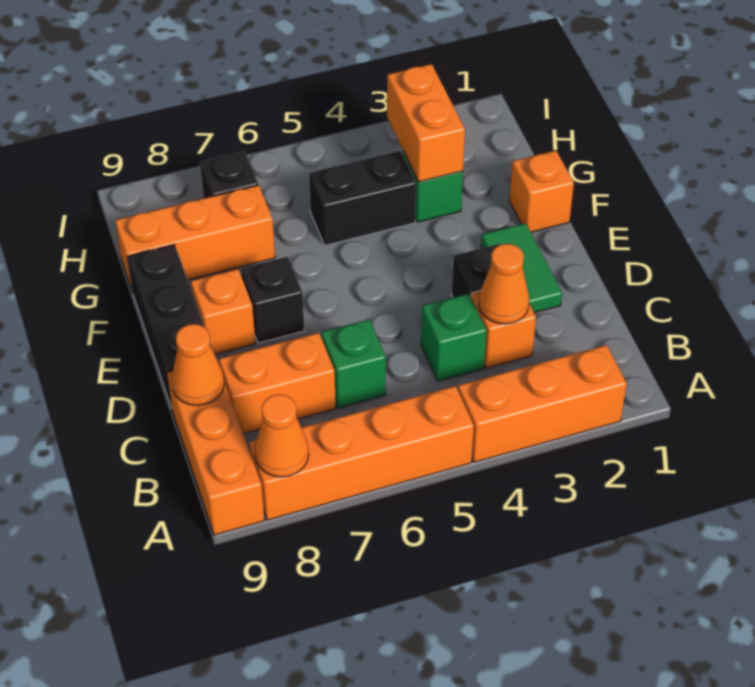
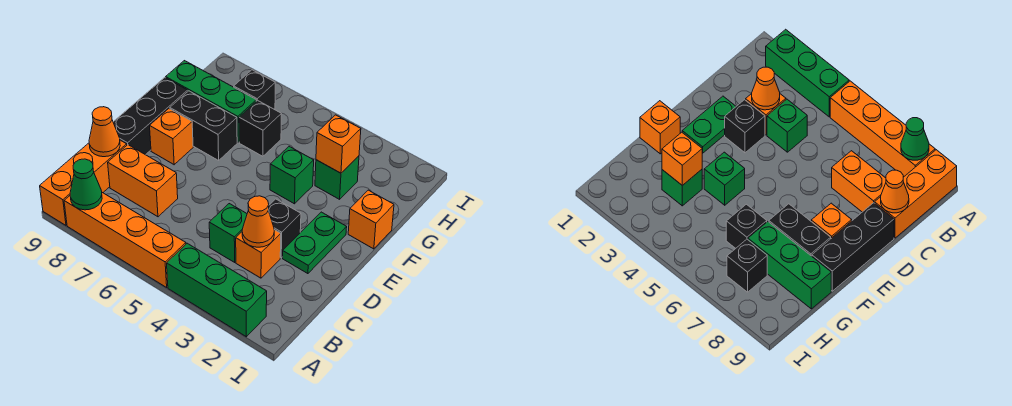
orange 1x3 brick [458,345,627,462] -> green 1x3 brick [167,243,267,337]
orange 1x1 cone [255,394,309,477] -> green 1x1 cone [70,159,102,210]
green 1x1 brick [322,319,386,408] -> green 1x1 brick moved to [270,146,314,204]
green 1x2 tile [481,223,562,313] -> green 1x2 plate [283,212,347,274]
black 1x1 brick [241,257,304,343] -> black 1x1 brick moved to [239,100,281,156]
orange 1x2 brick [387,64,465,182] -> orange 1x1 brick [316,115,361,173]
black 1x2 brick [309,151,416,245] -> black 1x2 brick moved to [170,91,237,160]
orange 1x3 brick [115,185,275,292] -> green 1x3 brick [166,61,256,142]

